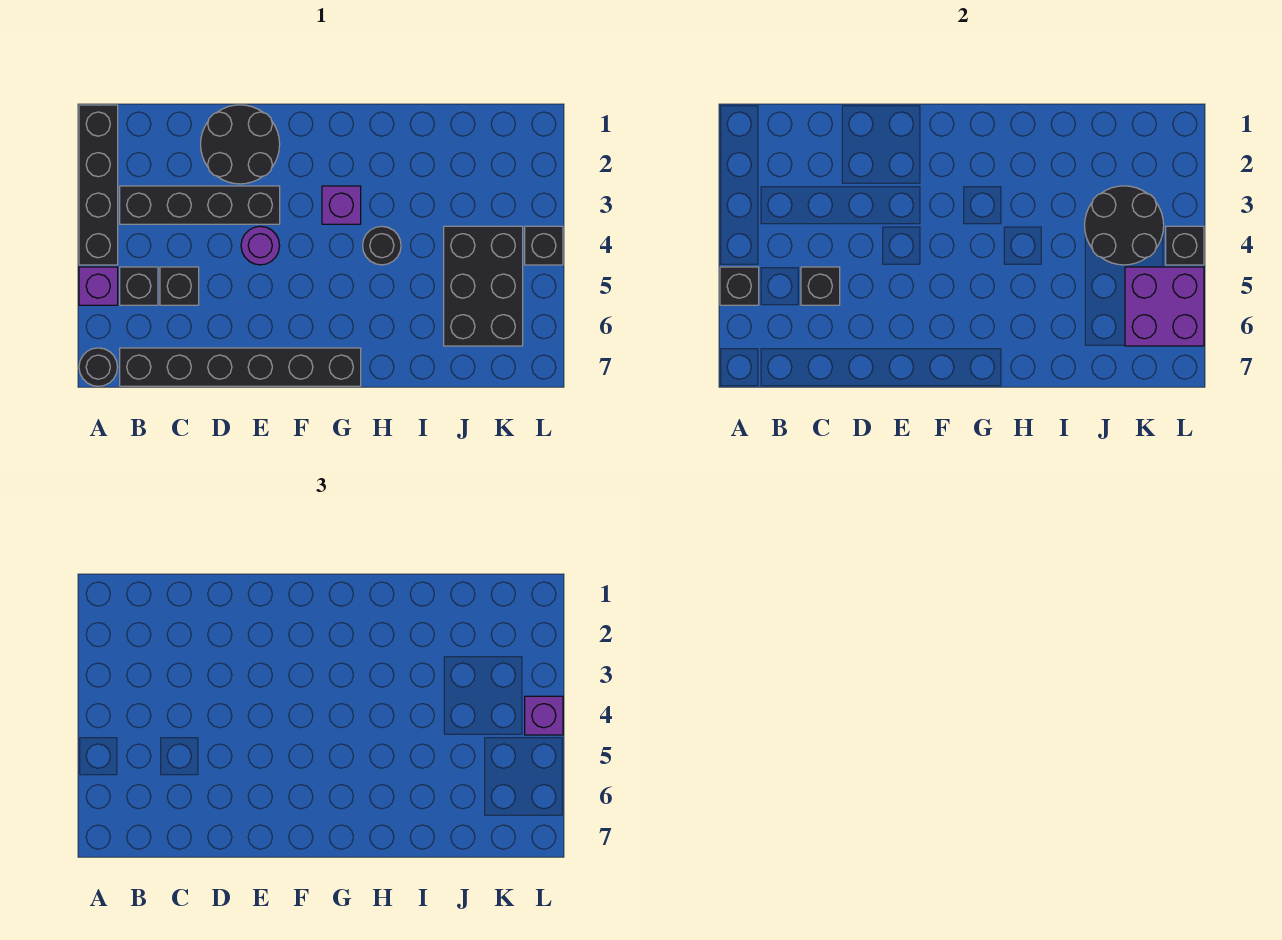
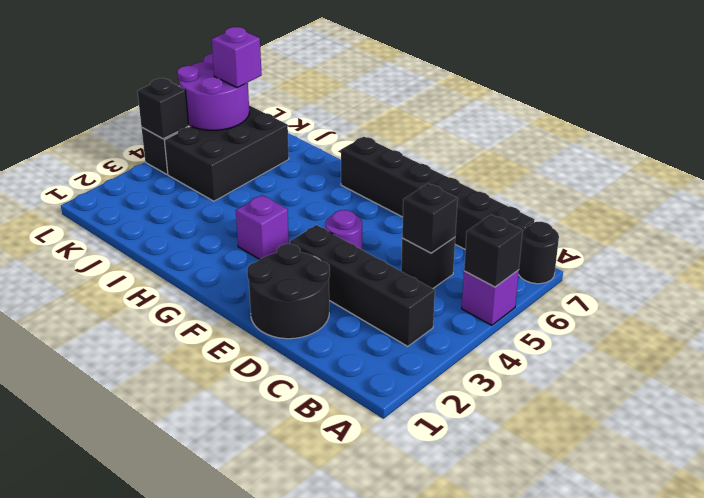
black 1x4 brick [79,105,118,265] -> none
black 1x1 brick [120,267,158,305] -> none
black 1x1 round brick [363,226,401,265] -> none
black 2x2 round brick [1085,186,1164,265] -> none
purple 2x2 brick [1125,267,1204,346] -> purple 2x2 round brick [177,54,249,130]
purple 1x1 brick [525,696,563,735] -> purple 1x1 brick moved to [212,27,262,88]

